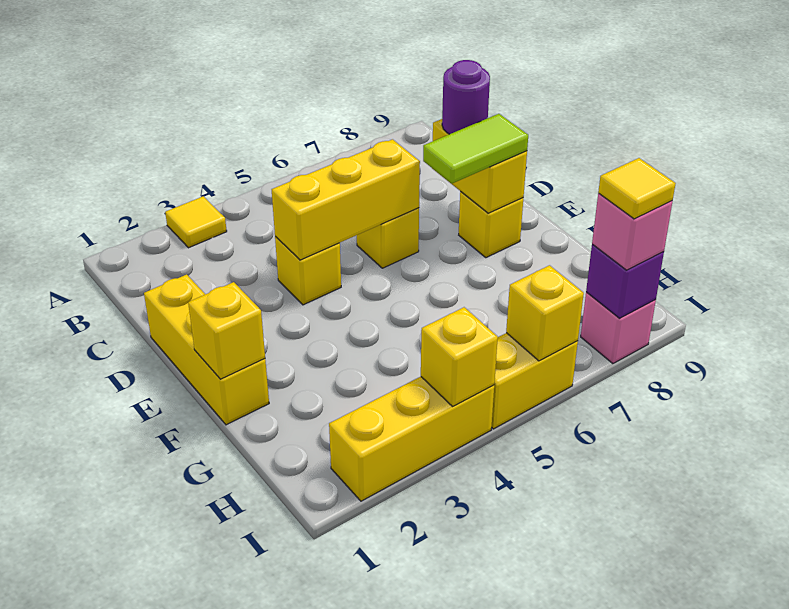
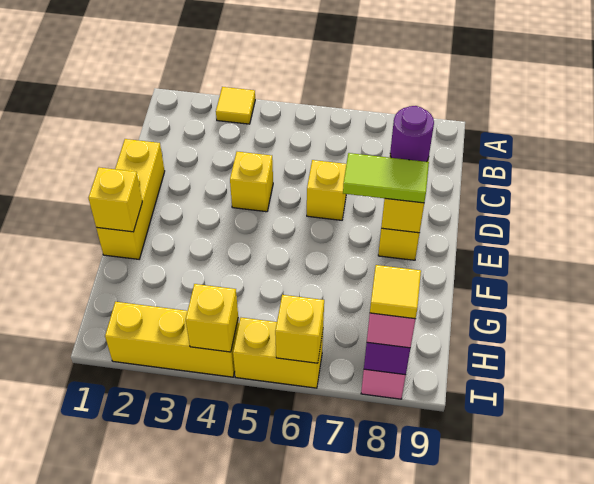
yellow 1x3 brick [272,139,420,260] -> none

